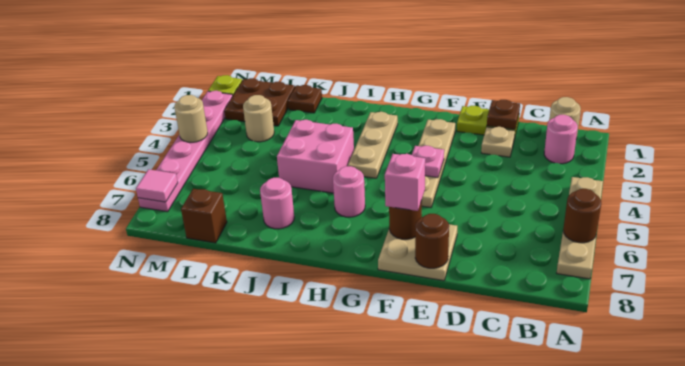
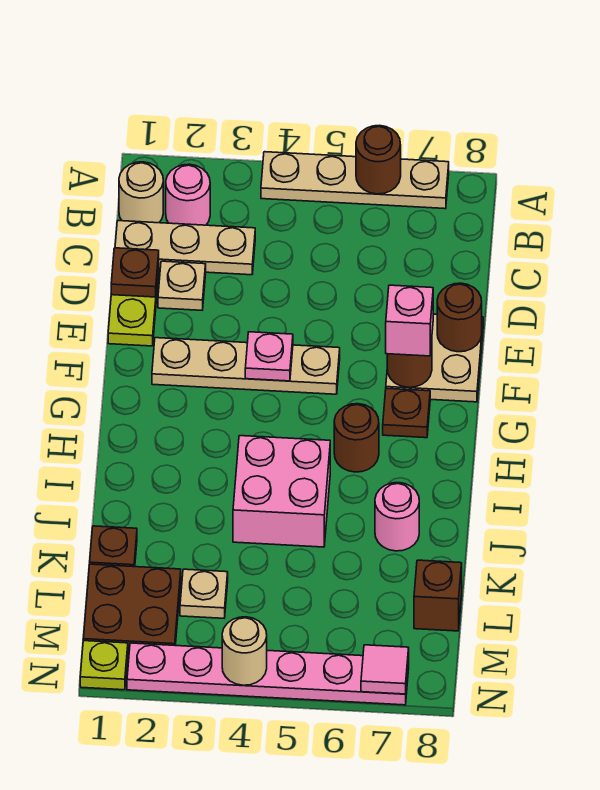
none -> brown 1x1 plate [383,388,430,438]
tan 1x3 plate [348,112,398,178] -> tan 1x3 plate moved to [115,221,255,275]
pink 1x1 round brick [333,166,365,217] -> brown 1x1 round brick [334,404,379,472]
tan 1x1 round brick [243,95,274,142] -> tan 1x1 plate [180,569,228,618]

